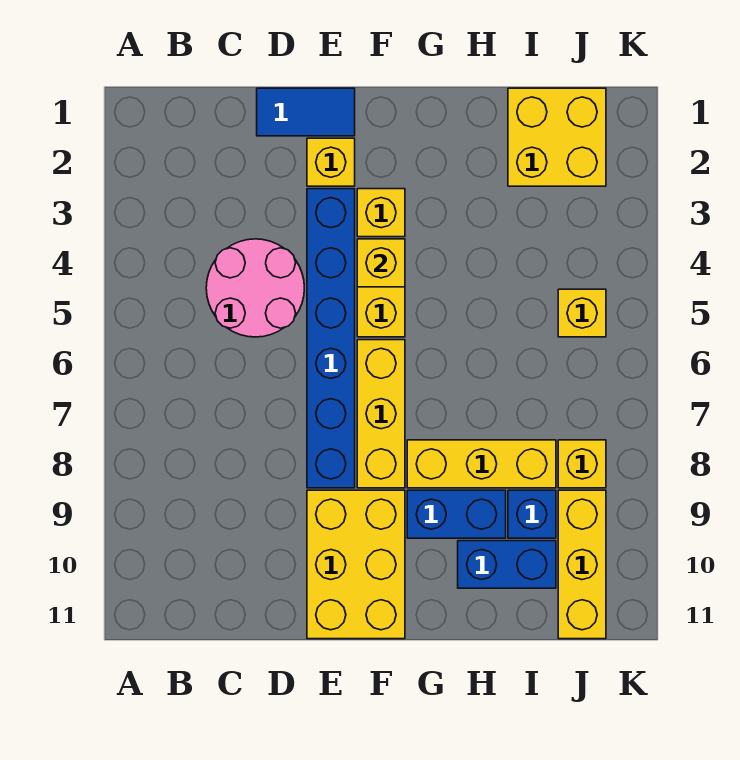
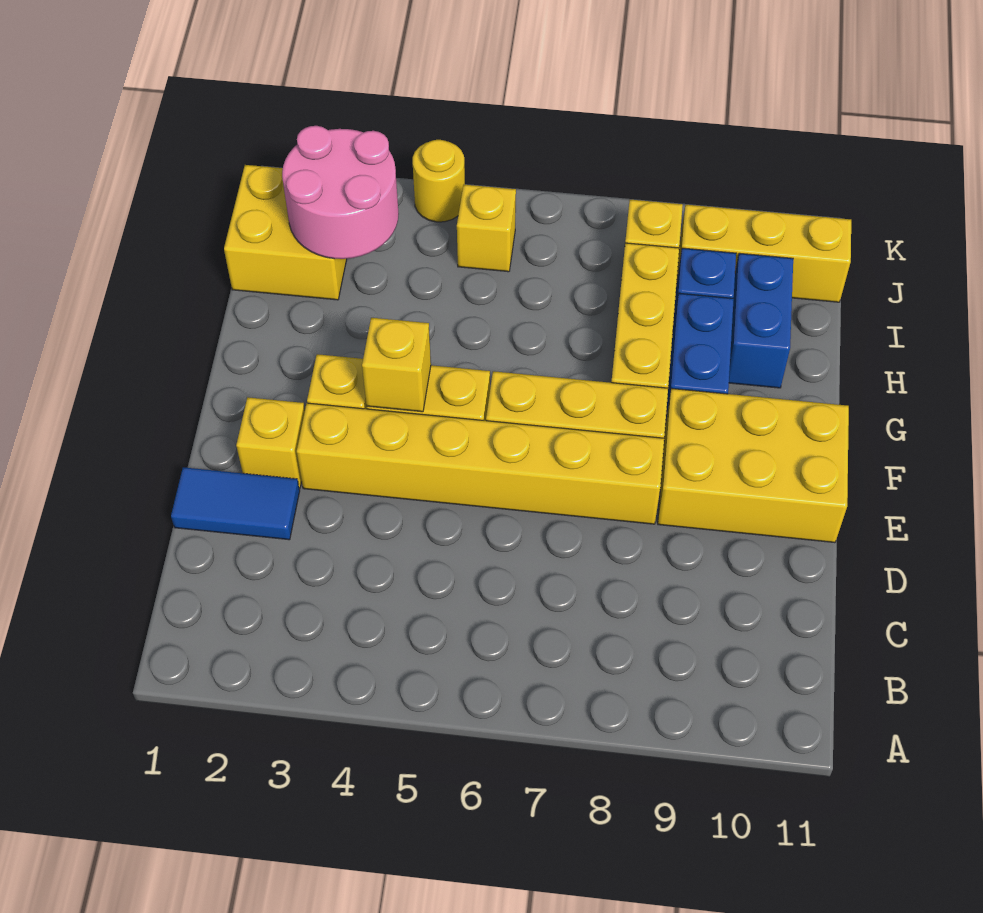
pink 2x2 round brick [206,239,304,337] -> pink 2x2 round brick moved to [282,126,399,259]
blue 1x2 tile [257,88,355,136] -> blue 1x2 tile turned to [171,467,300,540]
blue 1x6 brick [307,189,355,488] -> yellow 1x6 brick [297,403,664,524]
none -> yellow 1x1 round brick [413,140,465,222]

